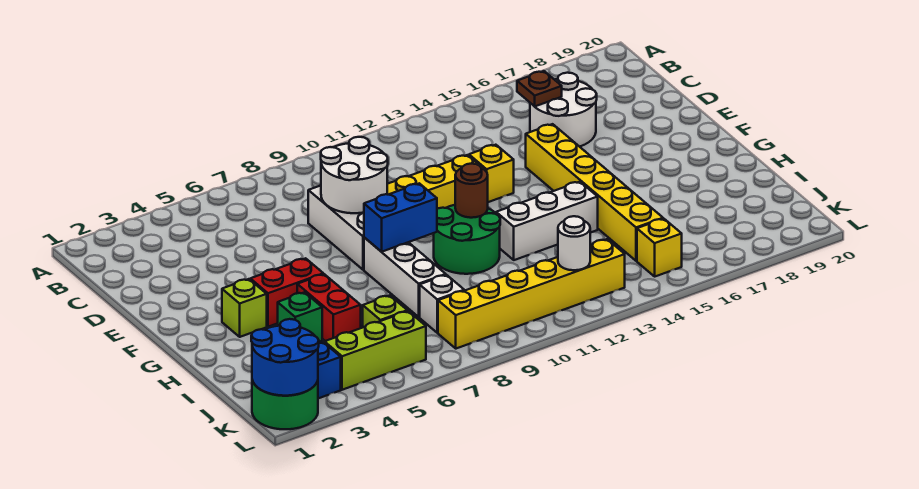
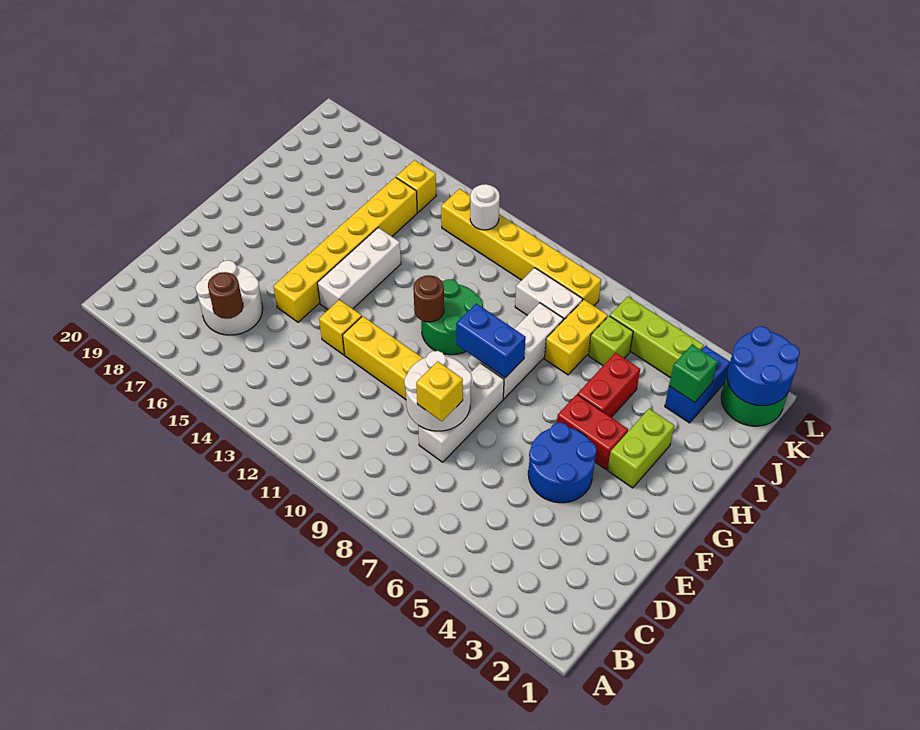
brown 1x1 plate [517,71,562,106] -> brown 1x1 round brick [208,272,243,319]
none -> yellow 1x1 brick [416,361,463,421]
none -> blue 2x2 round brick [528,423,597,503]
lime 1x1 brick [222,279,267,337] -> lime 1x2 brick [608,409,675,488]
white 1x3 brick [496,182,598,260] -> white 1x3 brick turned to [317,228,401,309]
none -> yellow 1x2 brick [545,300,608,375]
white 1x1 brick [420,275,464,333] -> white 1x2 brick [515,268,583,320]

